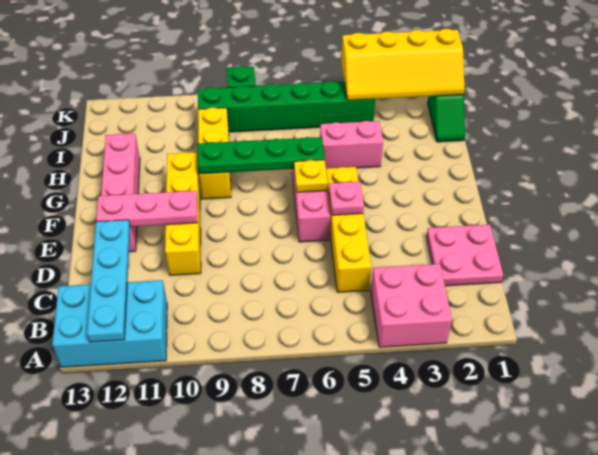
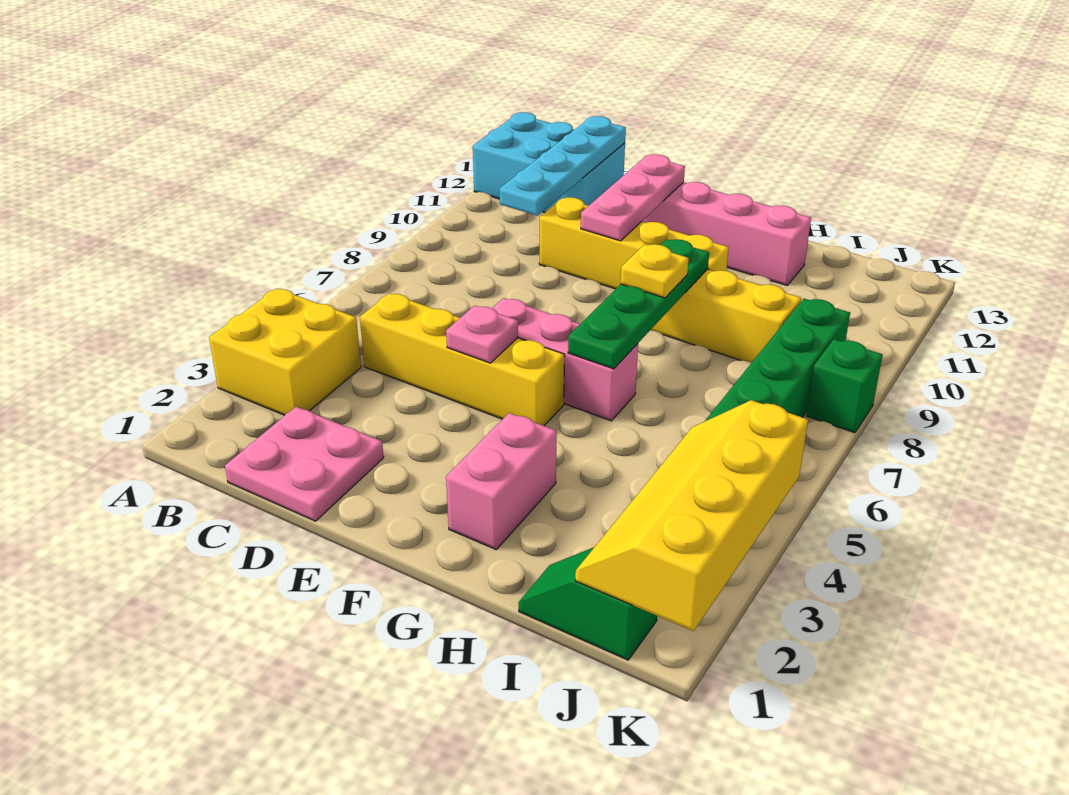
pink 2x2 brick [371,264,452,347] -> yellow 2x2 brick [209,288,361,415]
cyan 2x3 brick [52,280,167,367] -> cyan 2x3 brick turned to [473,112,625,213]
cyan 1x4 plate [87,220,130,342] -> cyan 1x4 plate turned to [500,116,626,216]
yellow 1x1 plate [294,160,328,192] -> yellow 1x1 plate moved to [621,244,689,298]
pink 1x2 brick [320,121,383,168] -> pink 1x2 brick moved to [446,413,557,549]

